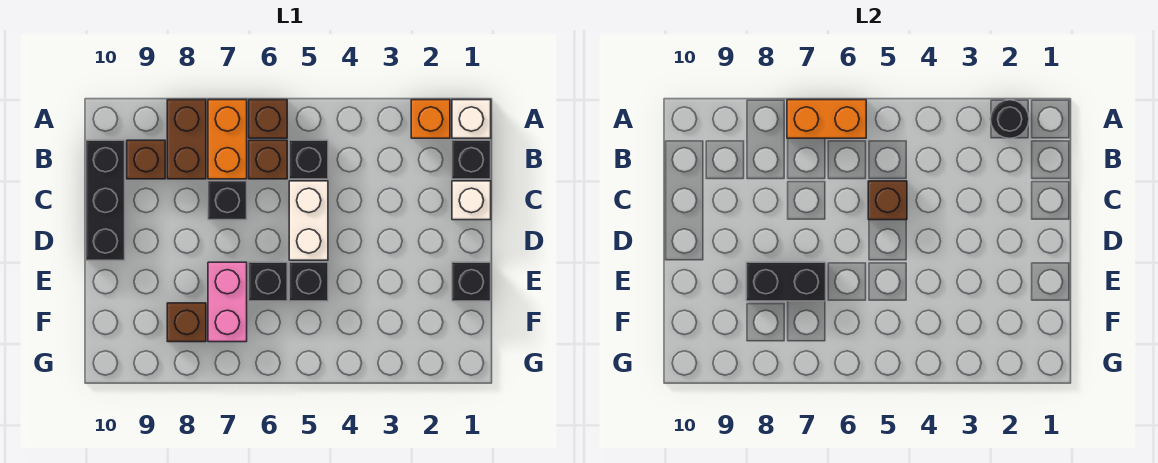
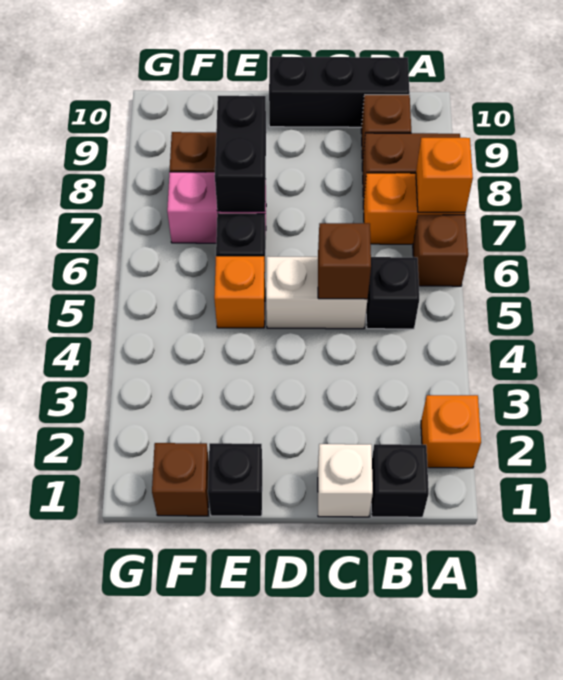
white 1x1 brick [452,100,491,138] -> none
black 1x1 round brick [990,100,1029,138] -> none
orange 1x2 brick [787,100,866,138] -> orange 1x1 brick [416,138,473,212]
brown 1x1 brick [249,140,287,179] -> brown 1x1 brick moved to [152,443,209,516]
black 1x1 brick [208,181,247,220] -> none
black 1x1 brick [289,262,328,301] -> orange 1x1 brick [214,256,265,328]

